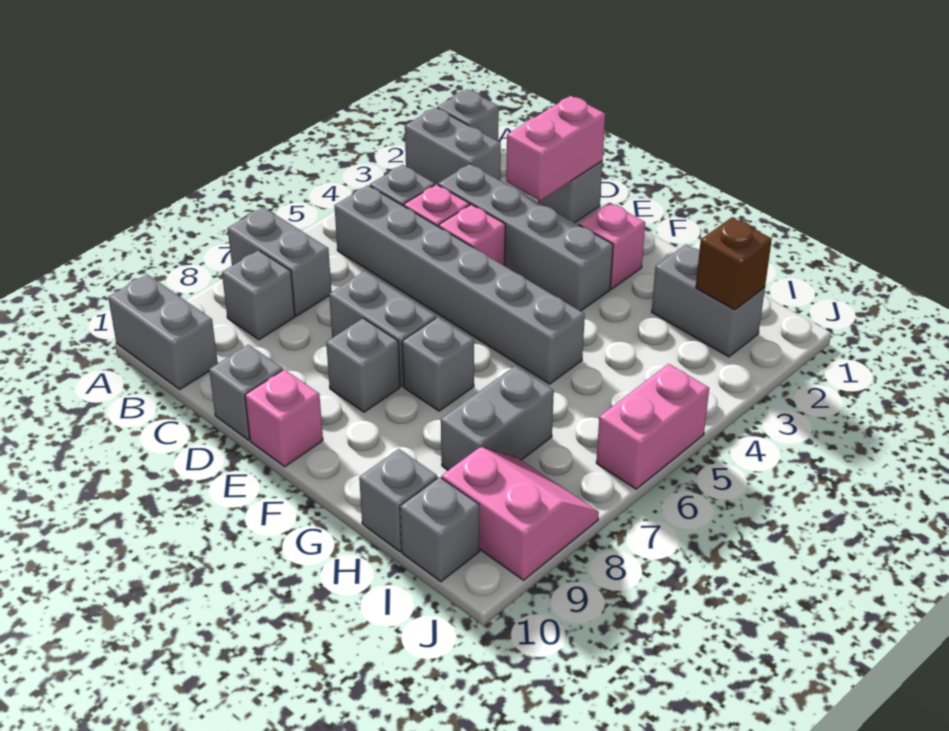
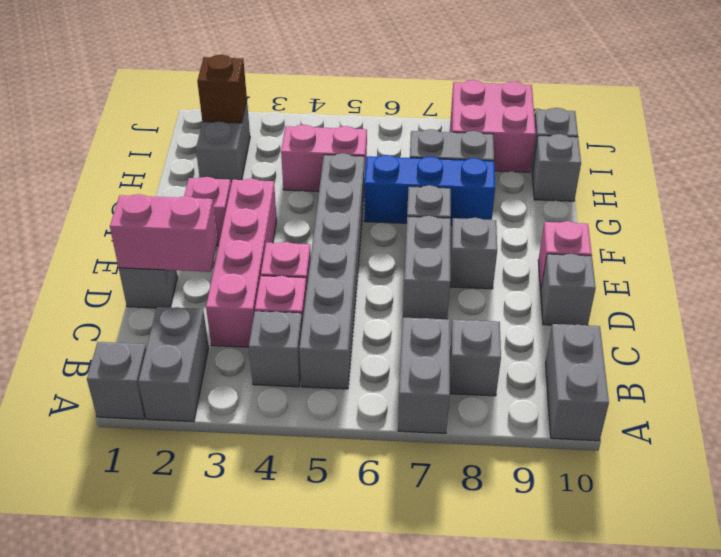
grey 1x4 brick [438,164,613,311] -> pink 1x4 brick [206,178,277,347]
none -> blue 1x3 brick [364,155,495,225]
pink 2x2 slope [441,447,599,580] -> pink 2x2 brick [451,80,536,172]
pink 1x2 brick [596,364,709,489] -> pink 1x2 brick moved to [281,125,367,191]

